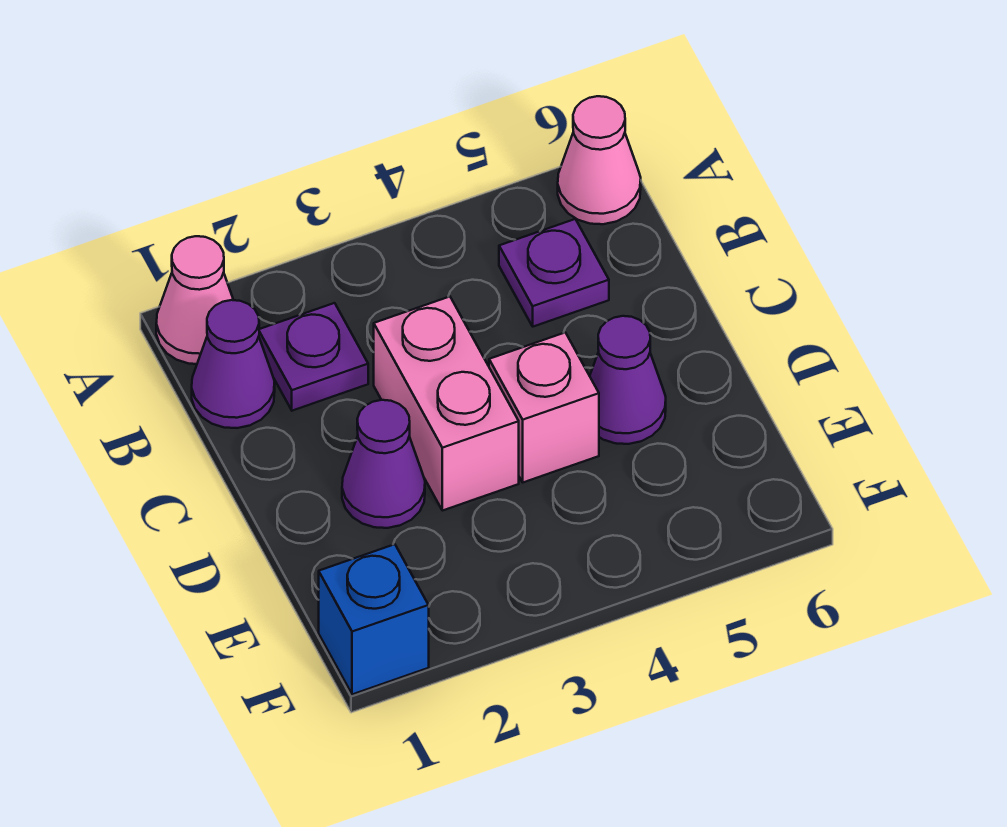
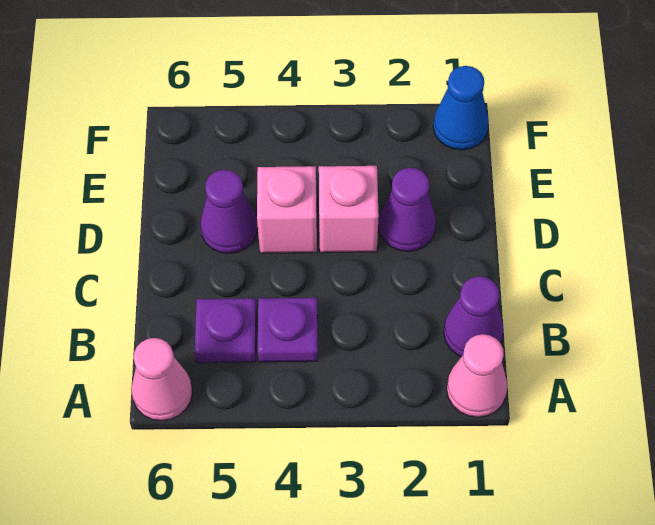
purple 1x1 plate [259,303,368,411] -> purple 1x1 plate moved to [258,298,318,362]
pink 1x2 brick [374,297,519,511] -> pink 1x1 brick [319,166,379,253]
blue 1x1 brick [319,544,429,694] -> blue 1x1 cone [433,66,489,150]

